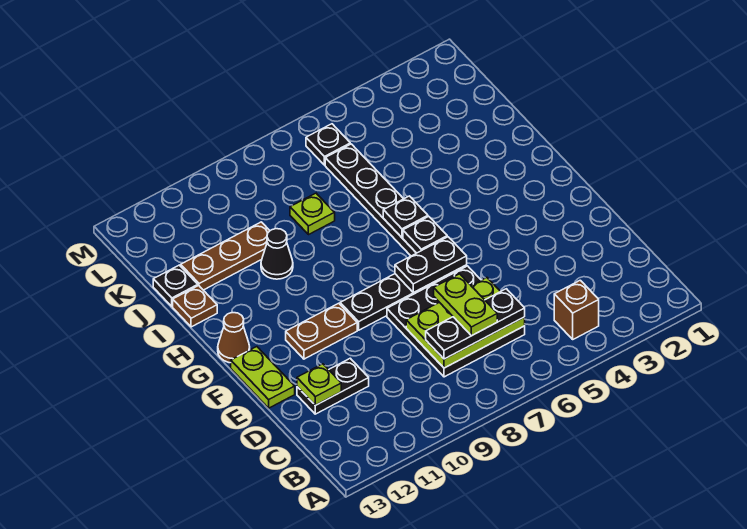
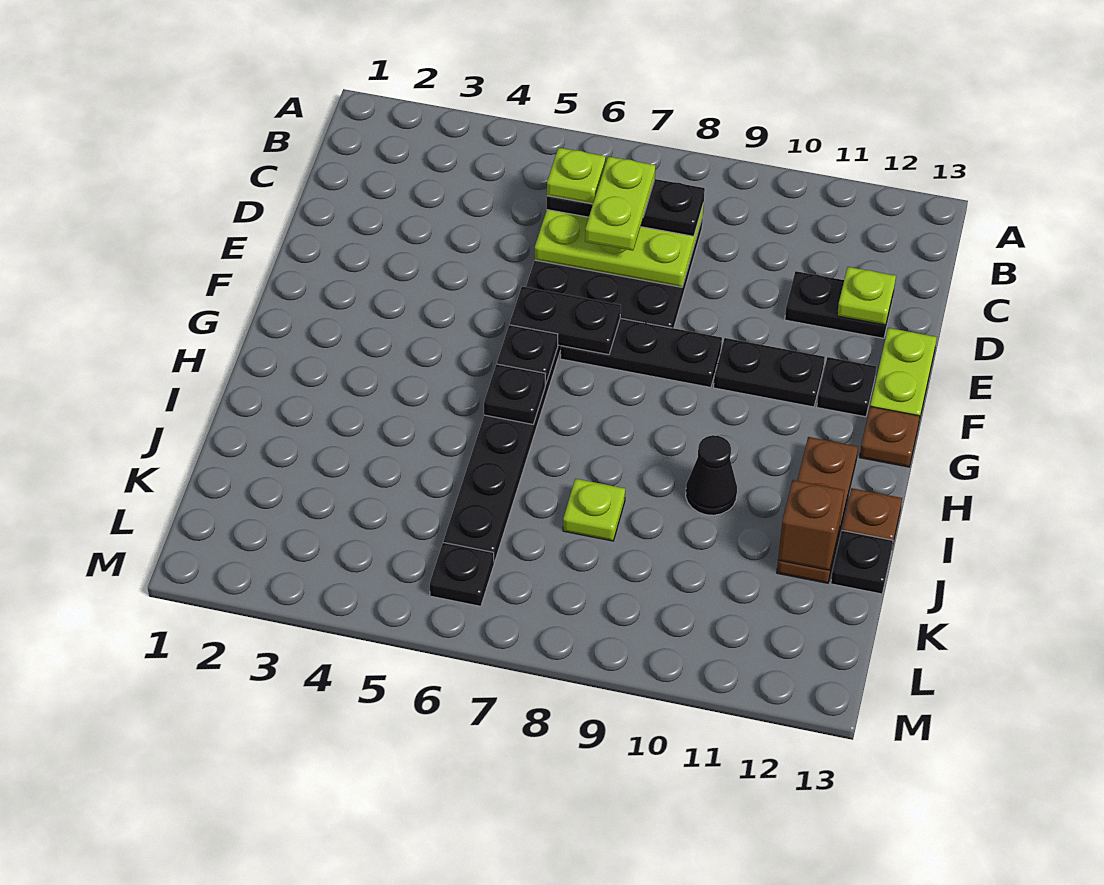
brown 1x1 brick [554,280,599,339] -> brown 1x1 brick moved to [778,480,844,570]
none -> lime 1x1 plate [547,148,606,204]
brown 1x2 plate [286,303,357,359] -> black 1x2 plate [714,338,825,407]
none -> black 1x1 plate [817,357,876,417]
brown 1x1 cone [218,313,250,363] -> brown 1x1 plate [860,406,920,467]
brown 1x3 plate [181,222,270,290] -> brown 1x3 plate turned to [777,437,858,583]

